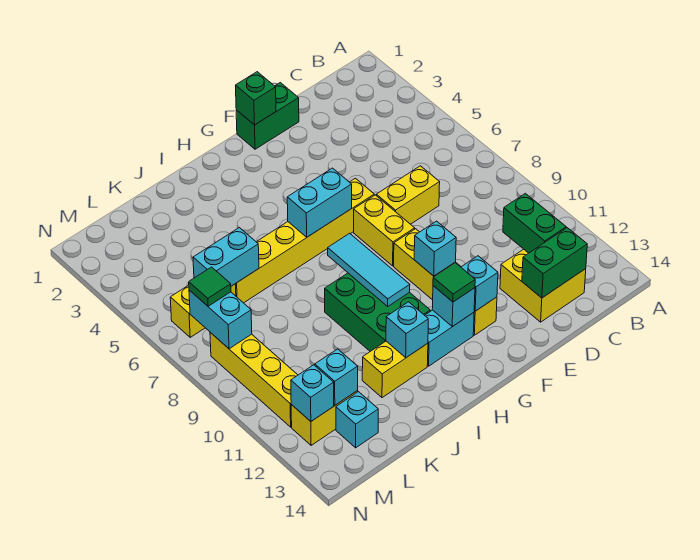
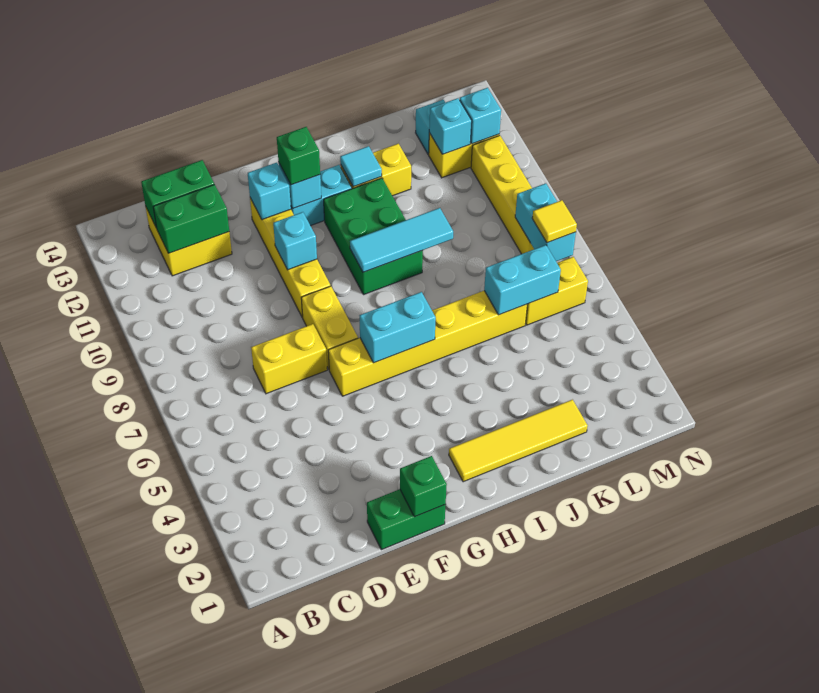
green 1x2 brick [503,193,566,253] -> green 1x2 brick turned to [153,185,229,253]
green 1x1 tile [433,263,475,302] -> green 1x1 brick [277,127,320,185]
none -> yellow 1x4 tile [449,400,588,482]
cyan 1x3 tile [328,233,410,306] -> cyan 1x3 tile turned to [350,208,453,272]
cyan 1x1 brick [386,302,428,358] -> cyan 1x1 tile [340,146,382,187]
green 1x1 tile [189,267,231,306] -> yellow 1x1 tile [532,200,577,243]

